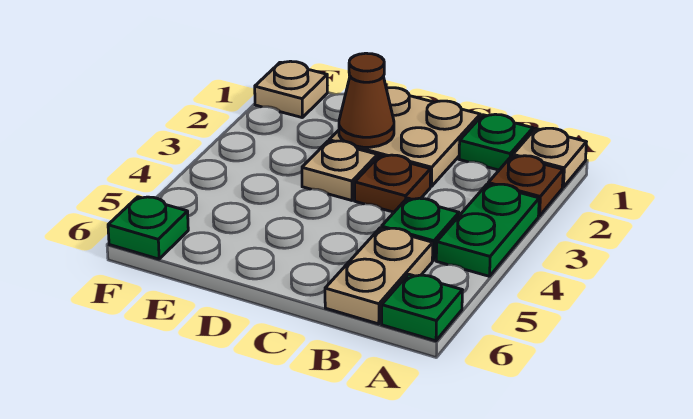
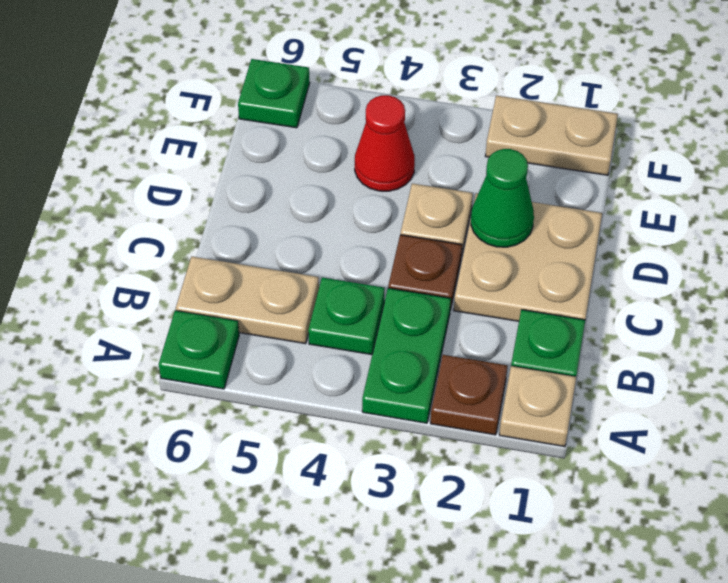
green 1x2 plate [436,184,539,276] -> green 1x2 plate turned to [362,288,451,423]
brown 1x1 cone [339,53,394,147] -> green 1x1 cone [471,149,534,247]
none -> red 1x1 cone [355,95,415,191]
tan 1x1 plate [255,61,327,117] -> tan 1x2 plate [486,96,618,175]

